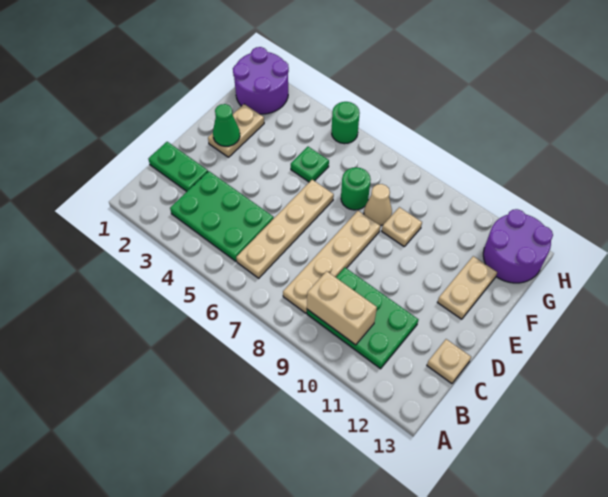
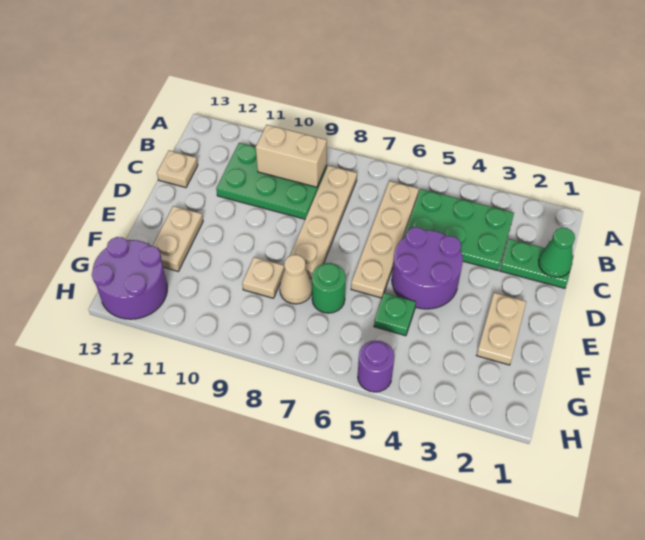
green 1x1 cone [213,104,240,146] -> green 1x1 cone moved to [539,228,575,277]
purple 2x2 round brick [233,47,289,114] -> purple 2x2 round brick moved to [392,227,463,309]
green 1x1 round brick [332,102,360,144] -> purple 1x1 round brick [358,341,394,392]

